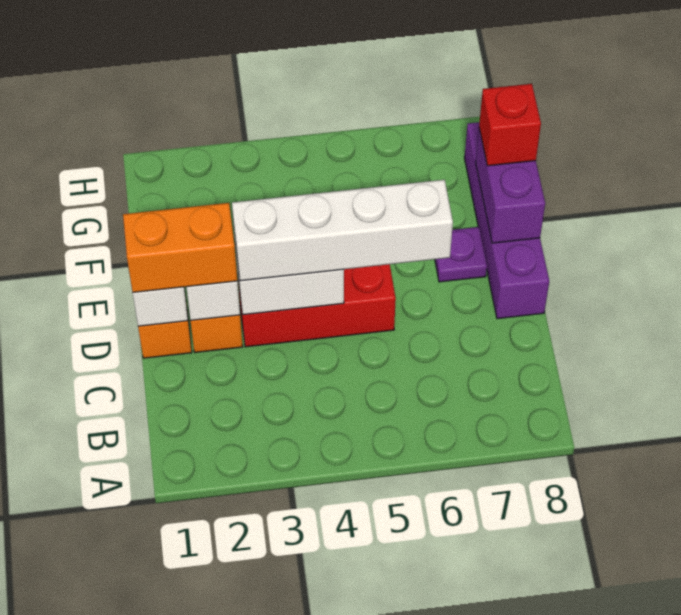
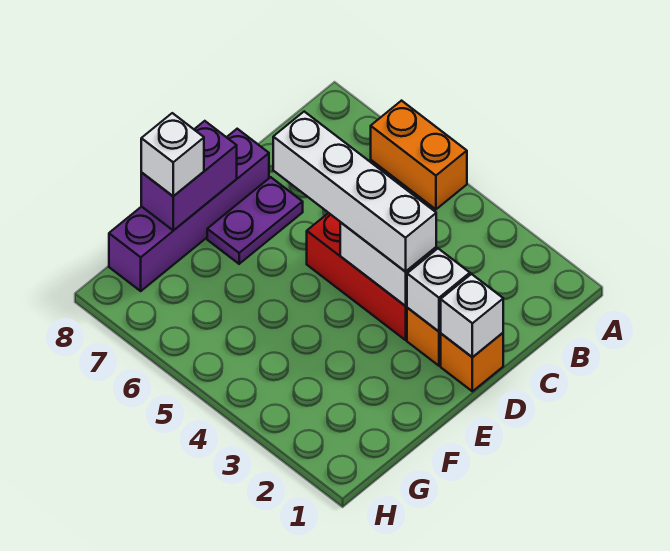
orange 1x2 brick [123,203,237,292] -> orange 1x2 brick moved to [371,101,467,209]
purple 1x1 plate [435,227,487,282] -> purple 1x2 plate [207,177,303,264]
red 1x1 brick [479,84,541,166] -> white 1x1 brick [141,113,204,196]

